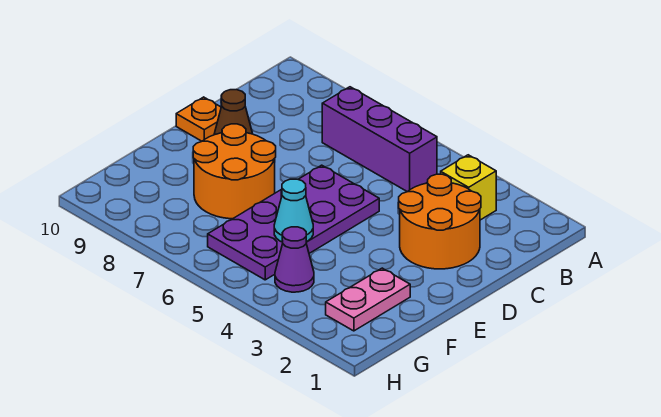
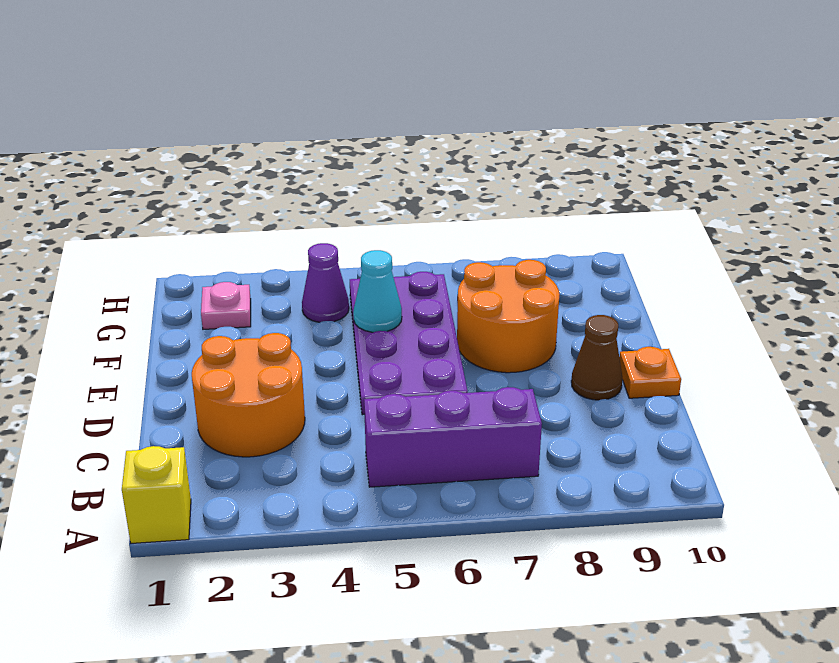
yellow 1x1 brick [441,155,496,220] -> yellow 1x1 brick moved to [122,446,191,543]
pink 1x2 plate [326,268,410,331] -> pink 1x1 plate [201,282,251,329]

